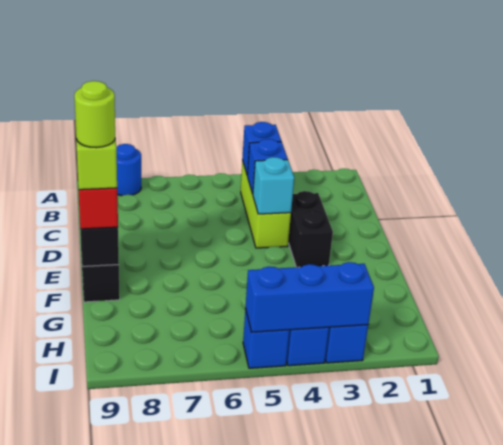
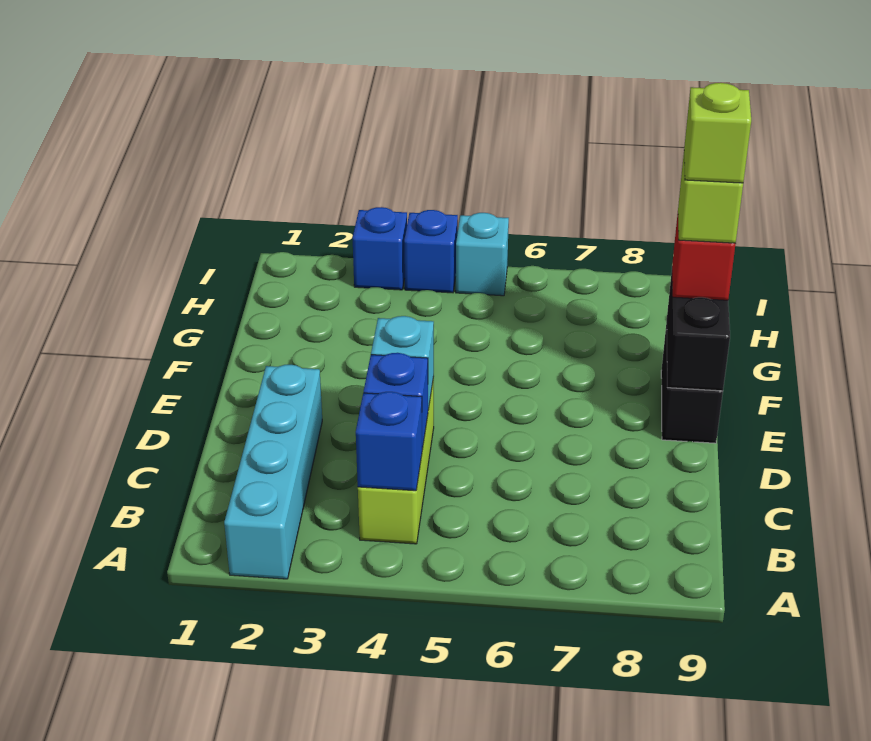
none -> cyan 1x4 brick [224,365,322,579]
blue 1x1 round brick [116,144,141,196] -> none
black 1x2 brick [288,191,333,267] -> none
lime 1x1 round brick [74,81,115,148] -> lime 1x1 brick [684,83,751,183]
blue 1x3 brick [246,262,374,332] -> none
blue 1x1 brick [243,308,290,368] -> cyan 1x1 brick [456,213,509,296]

